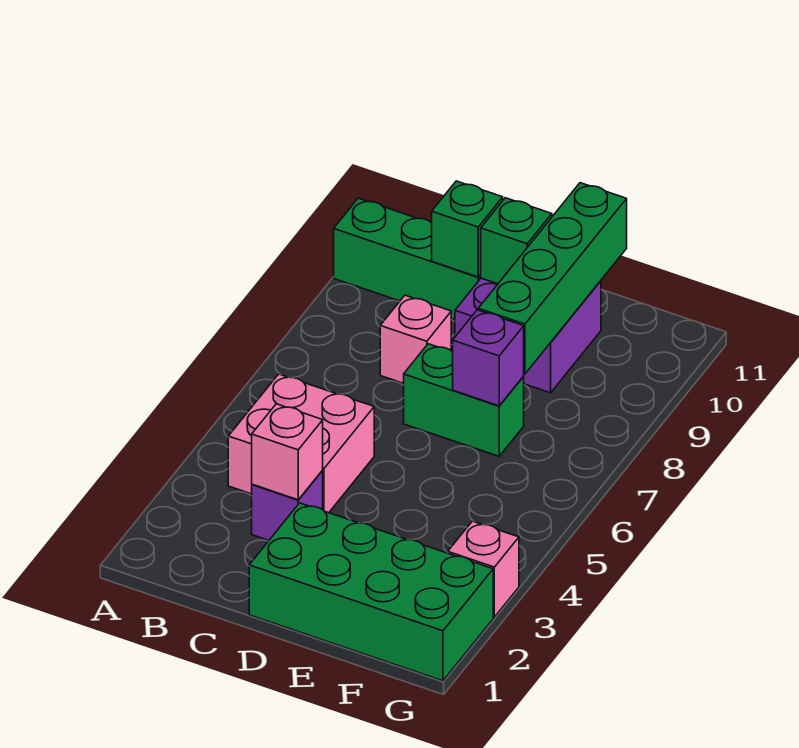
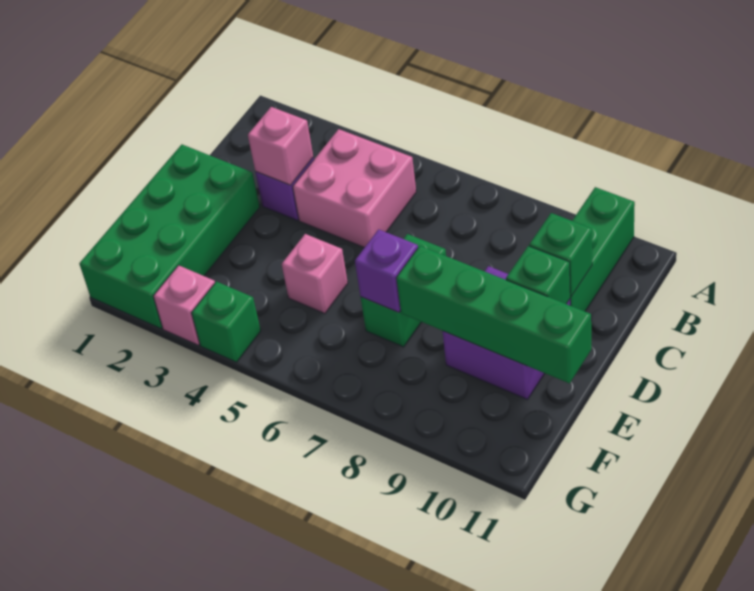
pink 1x1 brick [380,295,451,383] -> pink 1x1 brick moved to [282,234,348,314]
none -> green 1x1 brick [192,282,261,362]

